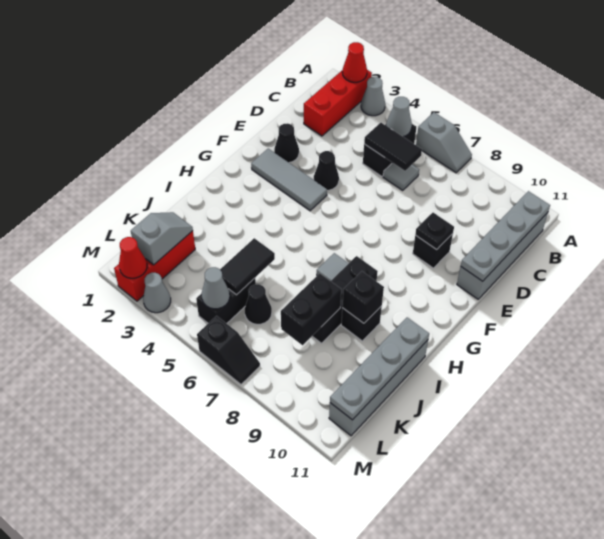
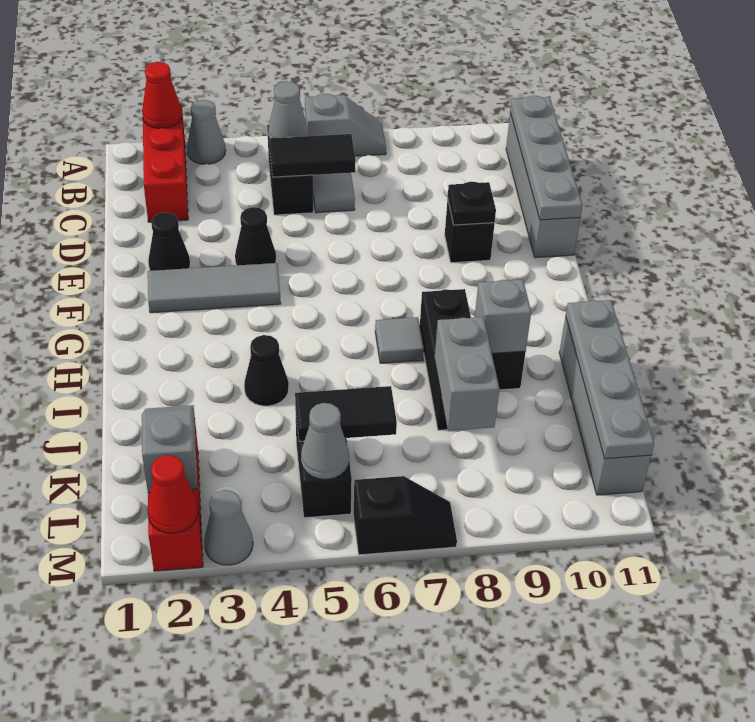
black 1x1 brick [342,271,384,323] -> grey 1x1 brick [475,280,531,353]
black 1x2 tile [220,238,275,295] -> black 1x2 tile turned to [295,386,397,441]
black 1x2 brick [281,273,341,345] -> grey 1x2 brick [435,317,499,431]
black 1x1 cone [245,284,272,324] -> black 1x1 cone moved to [244,335,289,406]

